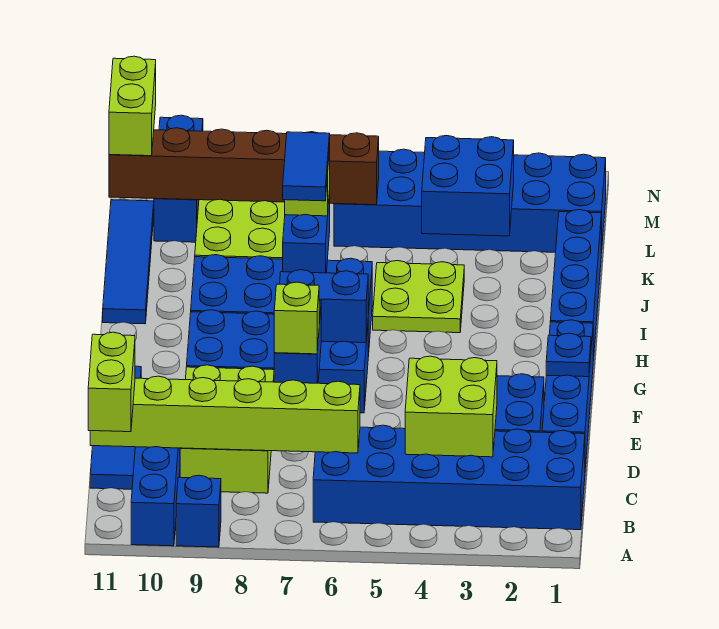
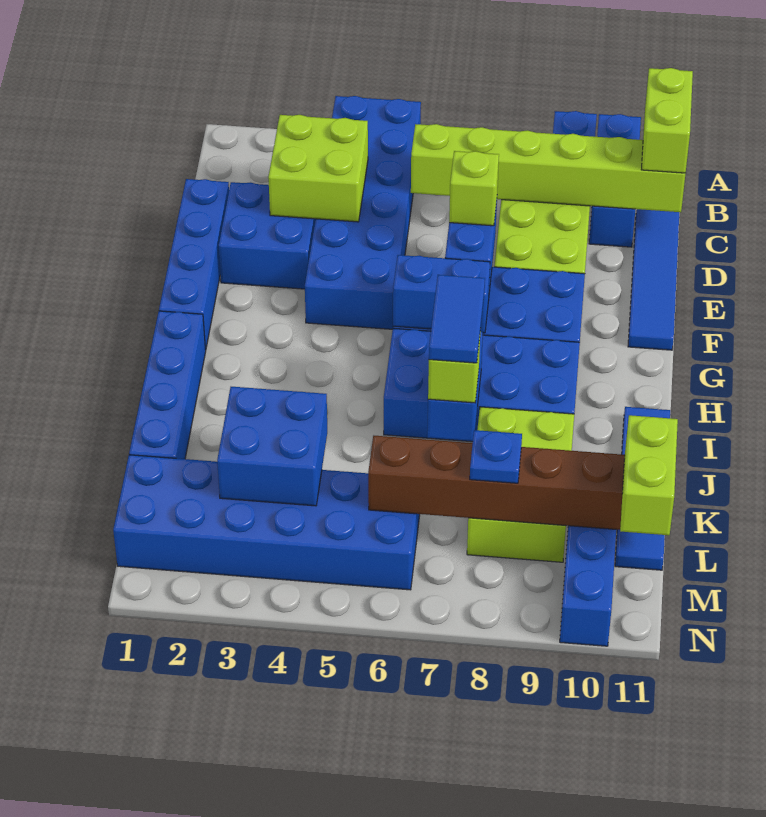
blue 2x6 brick [313,425,585,530] -> blue 2x6 brick turned to [305,96,421,329]
blue 1x1 plate [546,333,591,377] -> blue 1x1 plate moved to [470,430,522,483]
lime 2x2 plate [373,261,464,333] -> none

